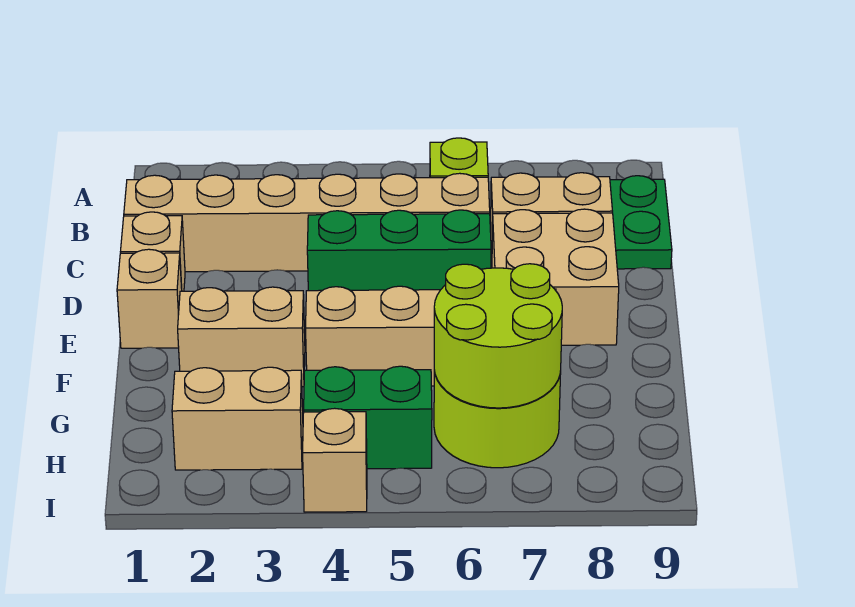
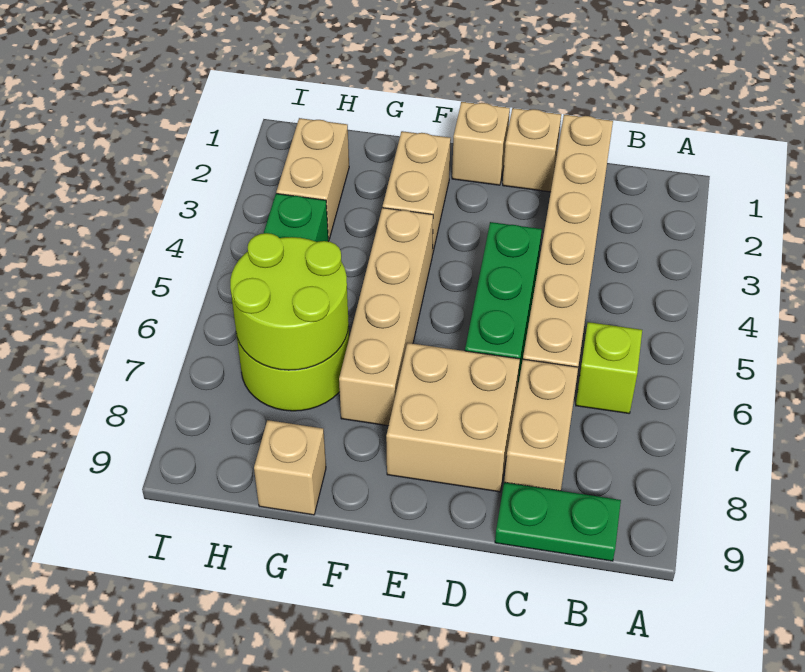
tan 1x1 brick [303,408,367,512] -> tan 1x1 brick moved to [254,420,326,515]

